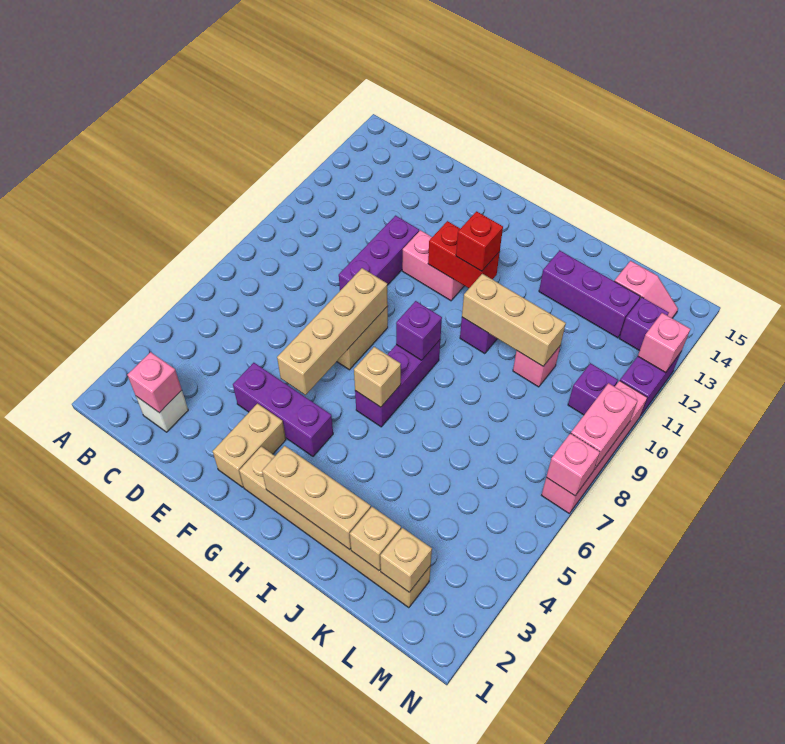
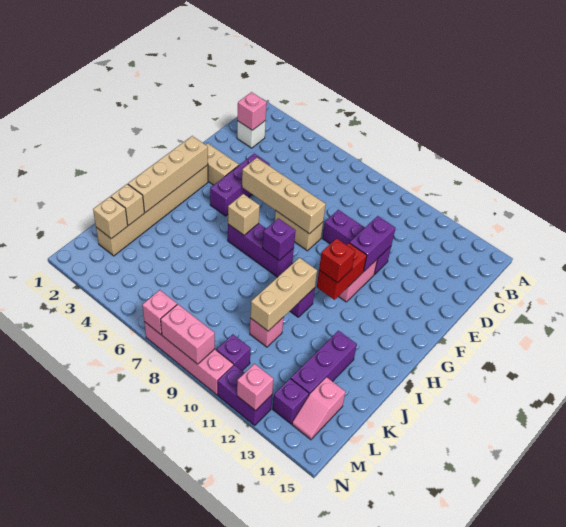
none -> purple 1x2 brick [349,216,395,271]
tan 1x3 brick [262,446,371,549] -> tan 1x4 brick [128,136,208,213]

